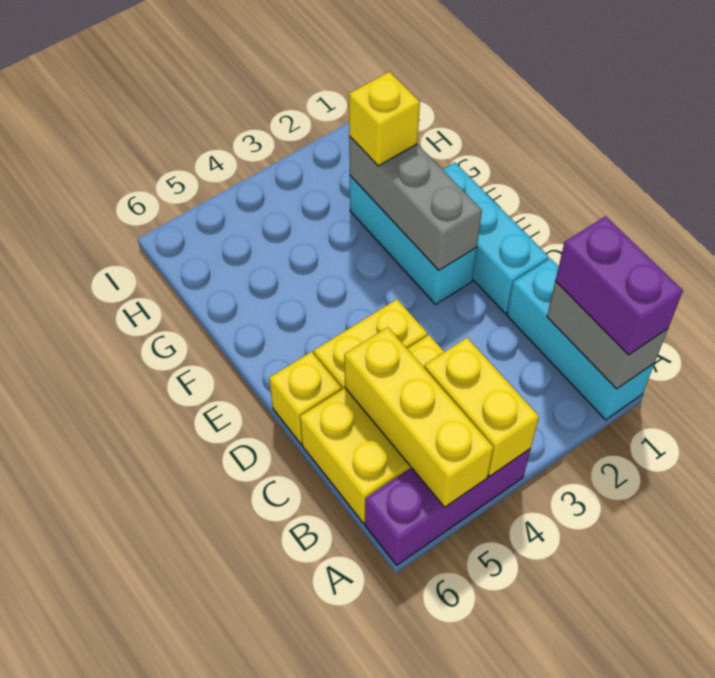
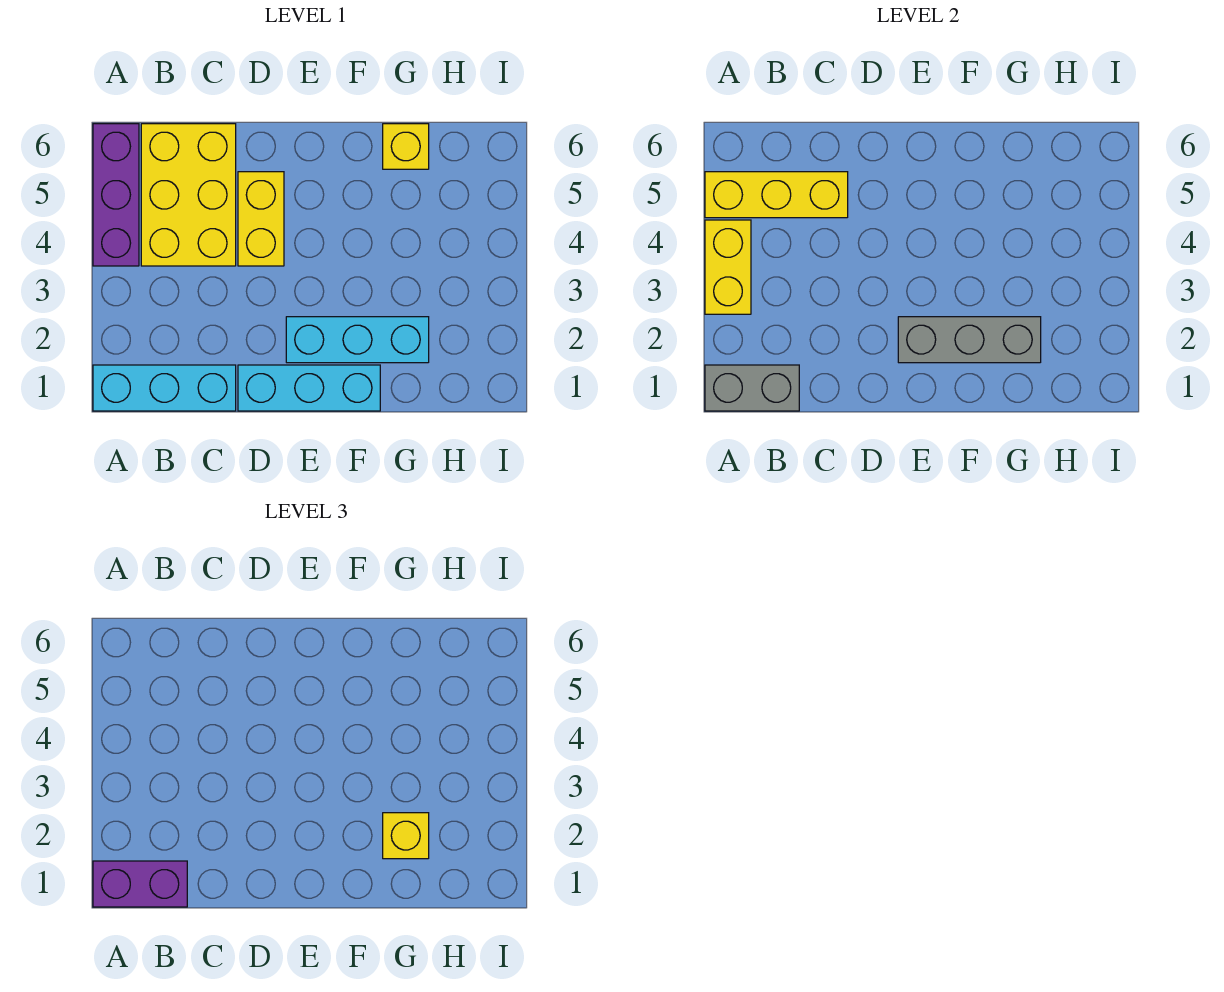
yellow 1x2 brick [424,338,539,476] -> yellow 1x2 brick turned to [705,220,751,314]
yellow 1x1 brick [269,352,341,444] -> yellow 1x1 brick moved to [383,124,429,169]

